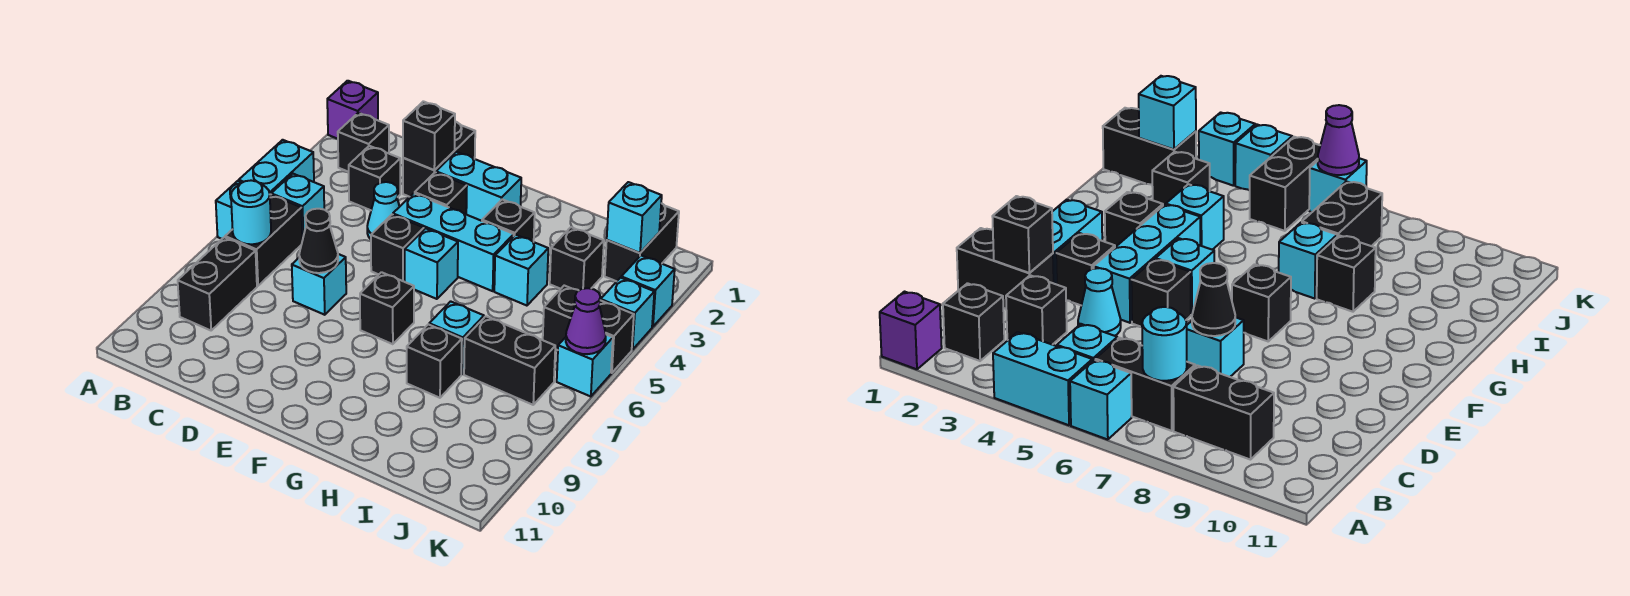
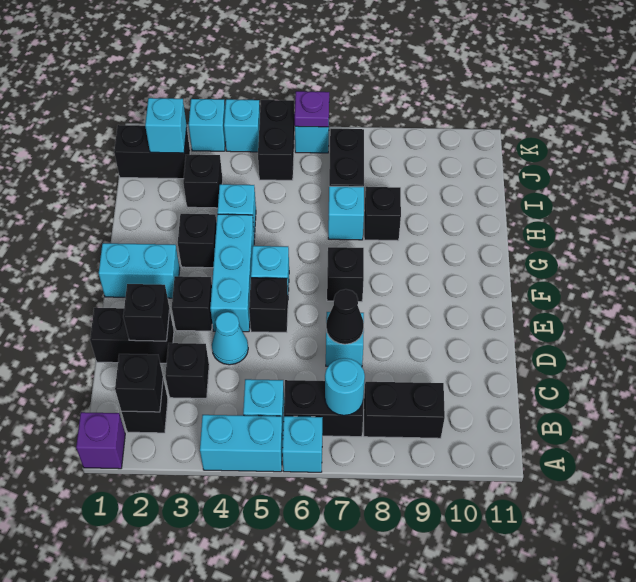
none -> black 1x1 brick [115,354,163,412]
cyan 1x2 brick [436,152,521,221] -> cyan 1x2 brick turned to [99,243,180,298]
purple 1x1 cone [566,288,606,354] -> purple 1x1 plate [295,91,329,127]

